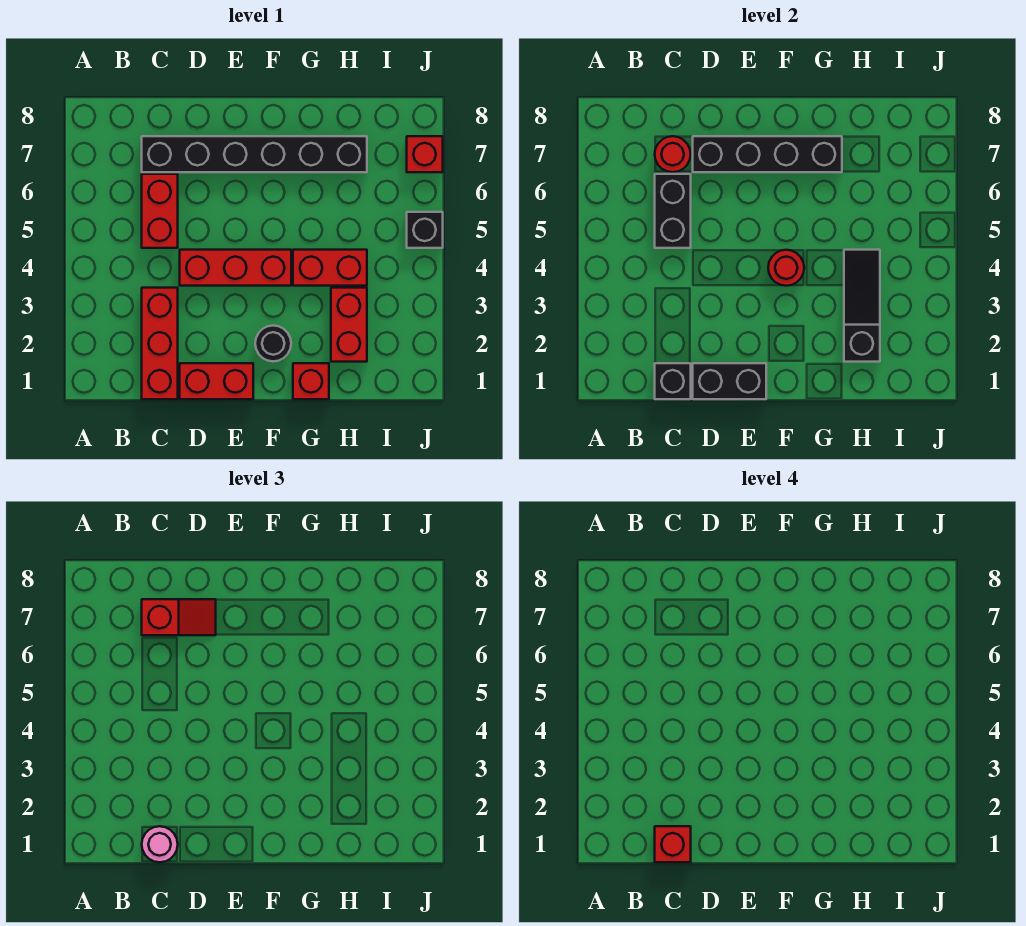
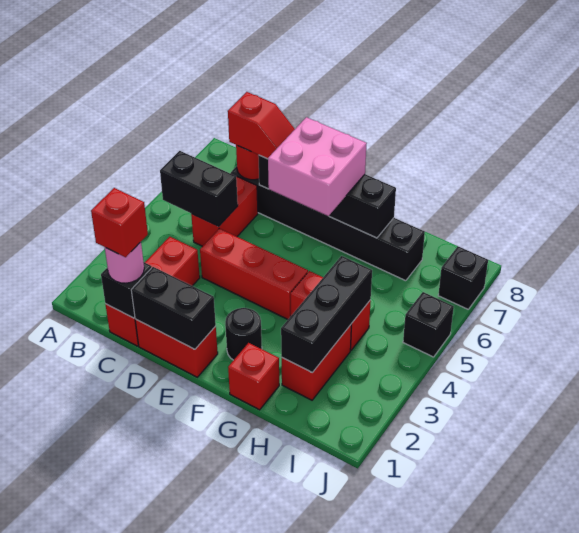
black 1x2 brick [655,174,691,248] -> black 1x2 brick turned to [160,151,238,226]
none -> pink 2x2 brick [268,117,367,216]
red 1x1 round brick [768,250,804,286] -> none
black 1x3 slope [844,250,880,362] -> black 1x3 brick [281,256,372,373]
red 1x1 brick [407,136,443,172] -> black 1x1 brick [438,246,488,309]

